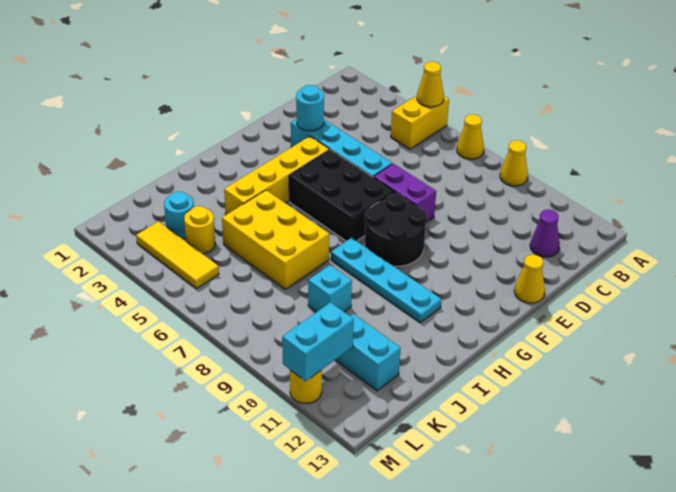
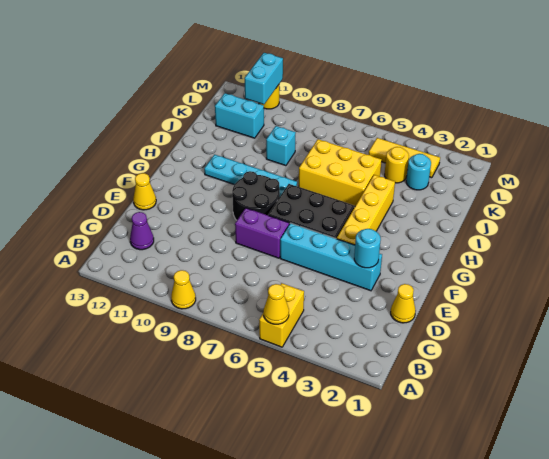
yellow 1x1 cone [457,114,484,159] -> yellow 1x1 cone moved to [391,284,416,323]

